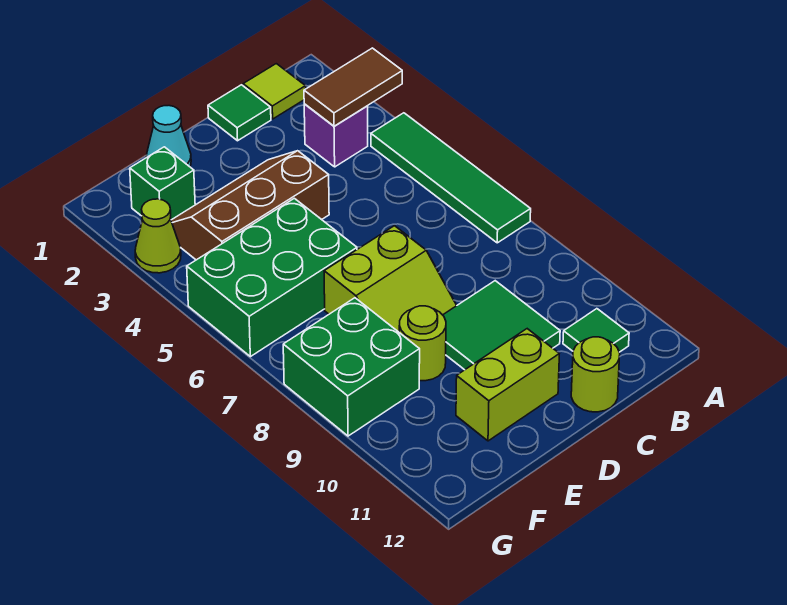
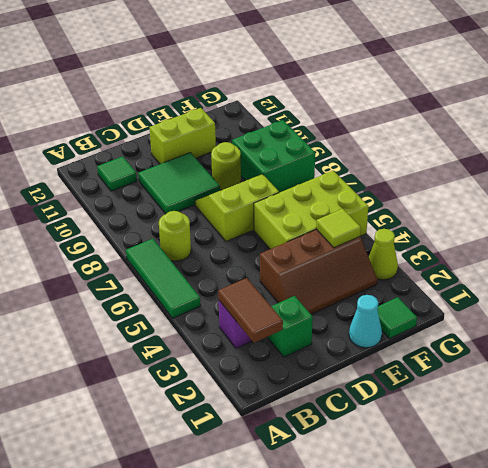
brown 1x2 tile [304,48,402,126] -> brown 1x2 tile turned to [218,278,283,343]
green 1x4 tile [371,113,531,243] -> green 1x3 tile [126,239,200,318]
lime 1x1 tile [243,64,306,119] -> lime 1x1 tile moved to [316,209,361,248]
green 1x1 tile [208,85,271,141] -> green 1x1 tile moved to [377,297,417,338]
lime 1x1 round brick [571,337,620,412] -> lime 1x1 round brick moved to [159,211,191,261]
green 2x3 brick [187,198,357,357] -> lime 2x3 brick [254,171,368,249]
green 1x1 brick [130,147,195,220] -> green 1x1 brick moved to [267,296,313,357]

